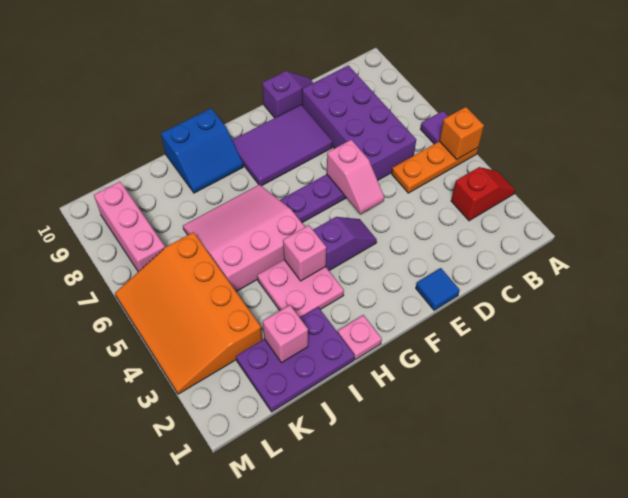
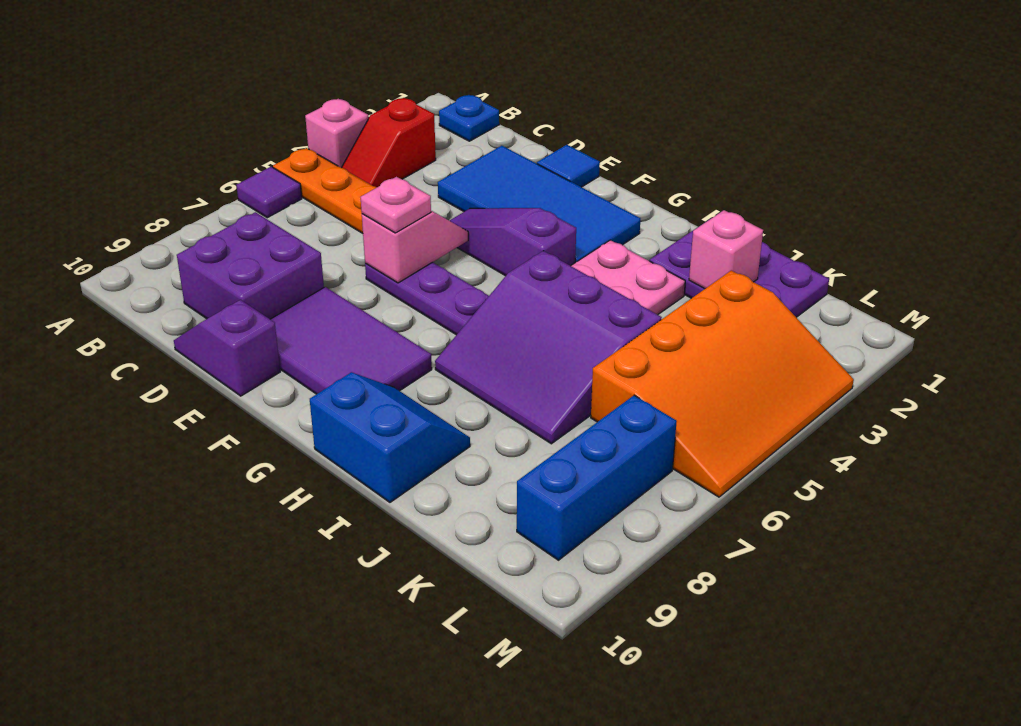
red 1x2 slope [451,167,515,221] -> red 1x2 slope turned to [342,98,436,187]
orange 1x1 brick [439,107,484,160] -> none
none -> blue 1x1 plate [439,95,499,141]
purple 2x4 brick [302,65,416,180] -> purple 2x2 brick [177,212,324,319]
none -> blue 2x4 tile [438,146,640,262]
purple 1x2 slope [313,217,377,271] -> purple 1x3 slope [449,208,576,276]
pink 1x1 plate [338,315,382,360] -> pink 1x1 plate moved to [361,177,431,233]
pink 1x1 brick [283,225,326,281] -> pink 1x1 brick moved to [305,99,368,168]
pink 3x3 slope [183,185,305,291] -> purple 3x3 slope [435,251,662,444]
pink 1x3 brick [94,182,165,272] -> blue 1x3 brick [517,395,677,560]

